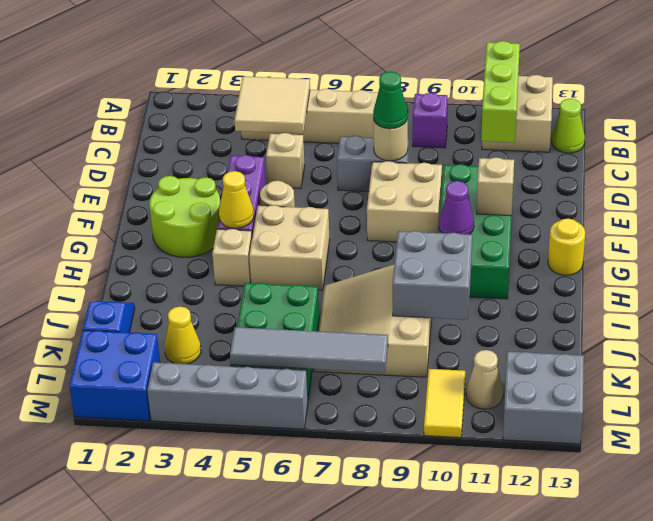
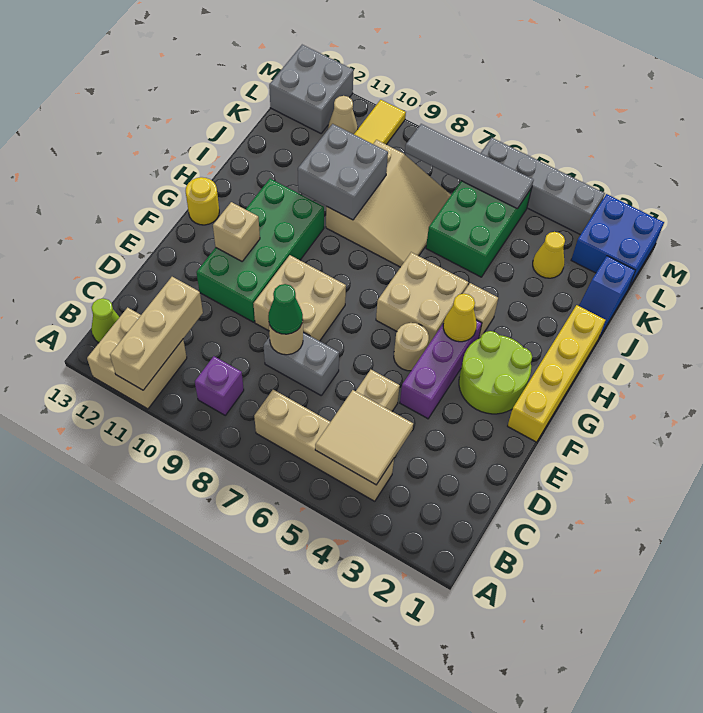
lime 1x3 brick [481,41,520,143] -> tan 1x3 brick [110,277,203,390]
none -> yellow 1x4 brick [508,305,605,442]
purple 1x1 cone [439,181,474,234] -> none

